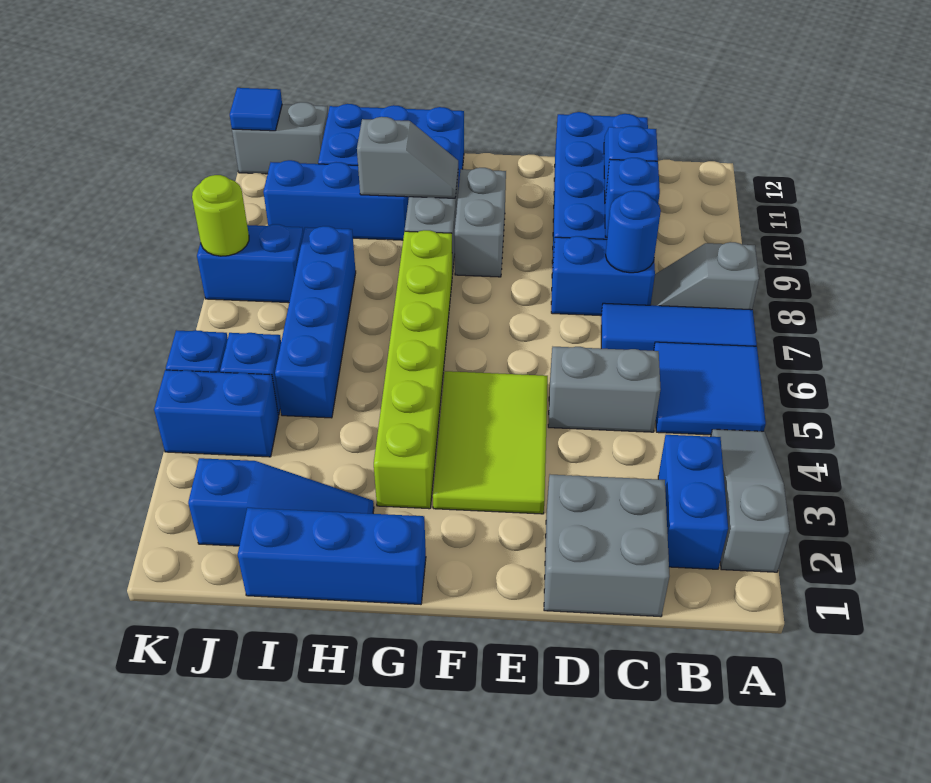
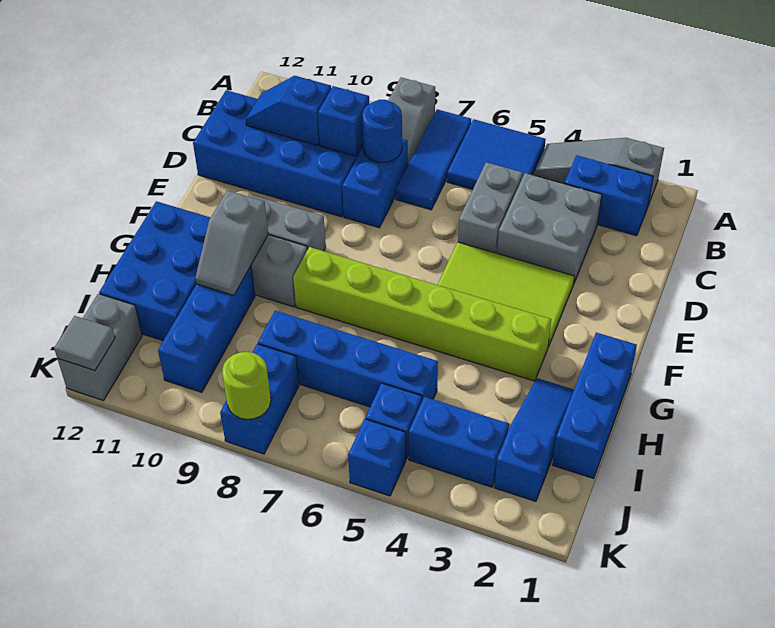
grey 2x2 brick [544,475,669,617] -> grey 2x2 brick moved to [497,173,602,283]
grey 1x2 slope [357,117,458,198] -> grey 1x2 slope turned to [195,190,268,295]
blue 1x2 brick [154,370,279,457] -> blue 1x2 brick turned to [409,397,509,487]
blue 1x1 tile [230,88,282,131] -> grey 1x1 tile [54,316,115,371]

